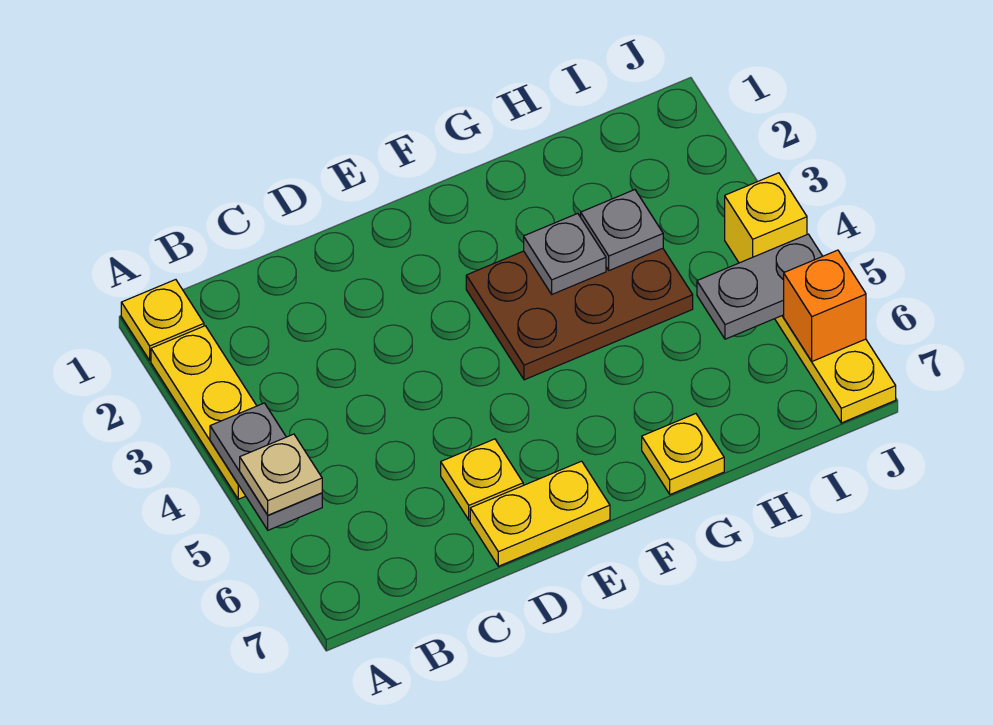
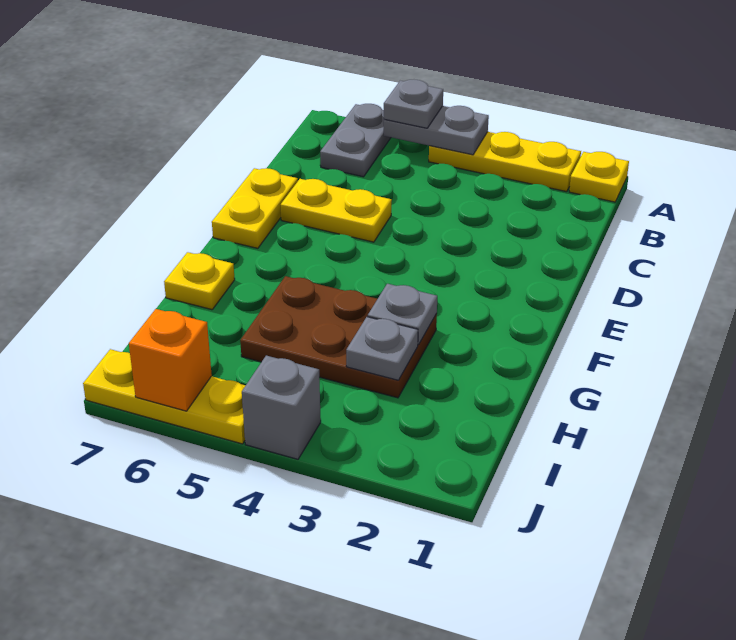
tan 1x1 plate [240,434,322,515] -> grey 1x1 plate [384,80,443,128]
yellow 1x1 plate [441,439,523,520] -> yellow 1x2 plate [281,179,392,242]
brown 2x3 plate [466,248,693,380] -> brown 2x3 plate turned to [240,276,437,398]
grey 1x2 plate [697,234,823,339] -> grey 1x2 plate moved to [320,104,391,177]
yellow 1x1 brick [725,173,807,263] -> grey 1x1 brick [242,356,321,459]

